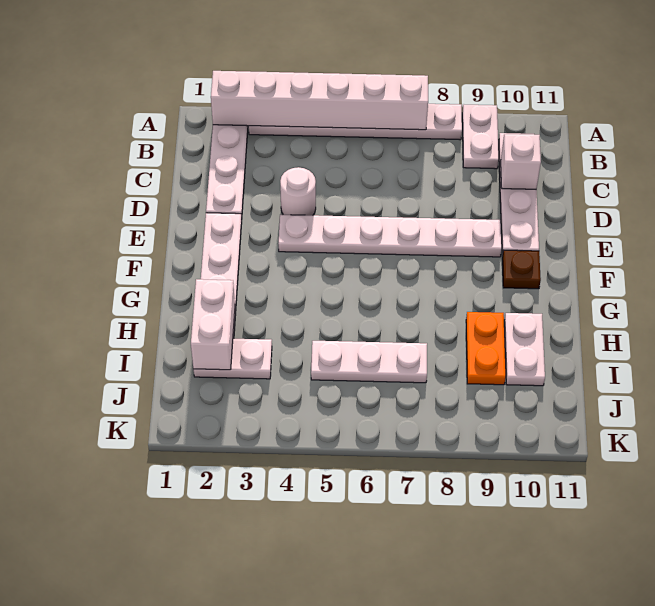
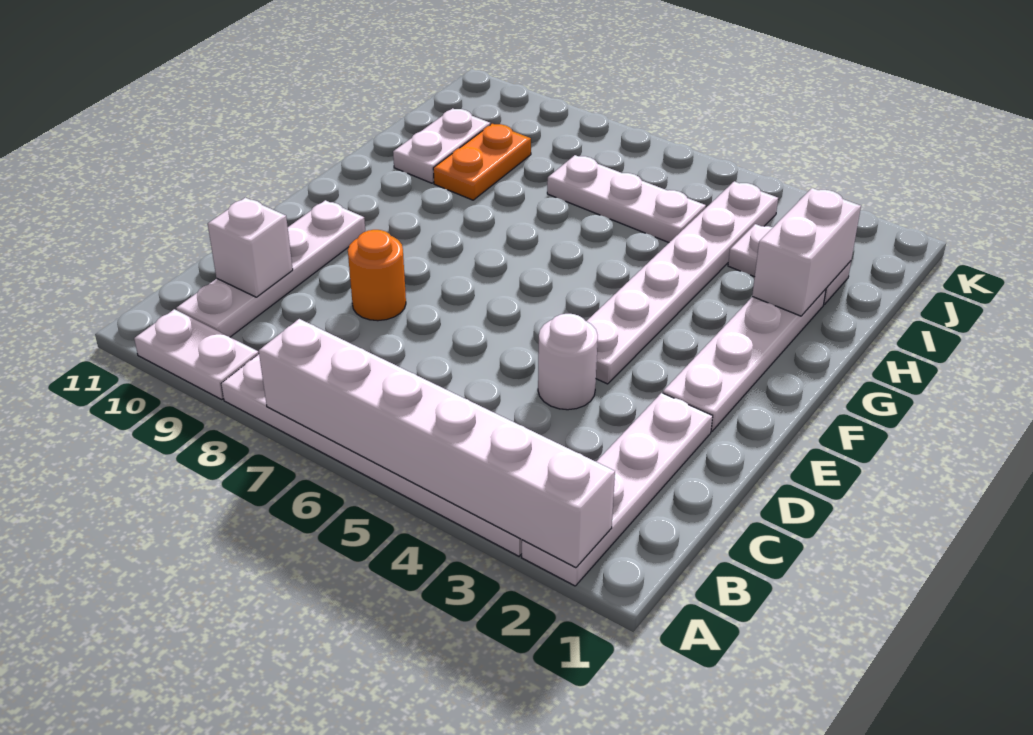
white 1x2 plate [462,105,499,169] -> white 1x2 plate turned to [134,309,259,399]
none -> orange 1x1 round brick [348,230,406,321]
white 1x6 plate [278,215,502,257] -> white 1x6 plate turned to [587,181,778,384]
brown 1x1 plate [502,250,541,289] -> none

